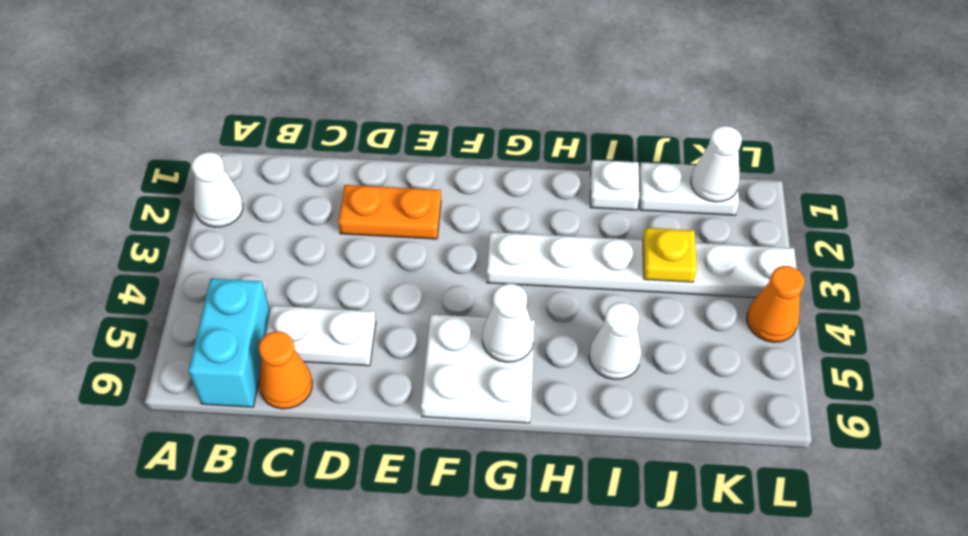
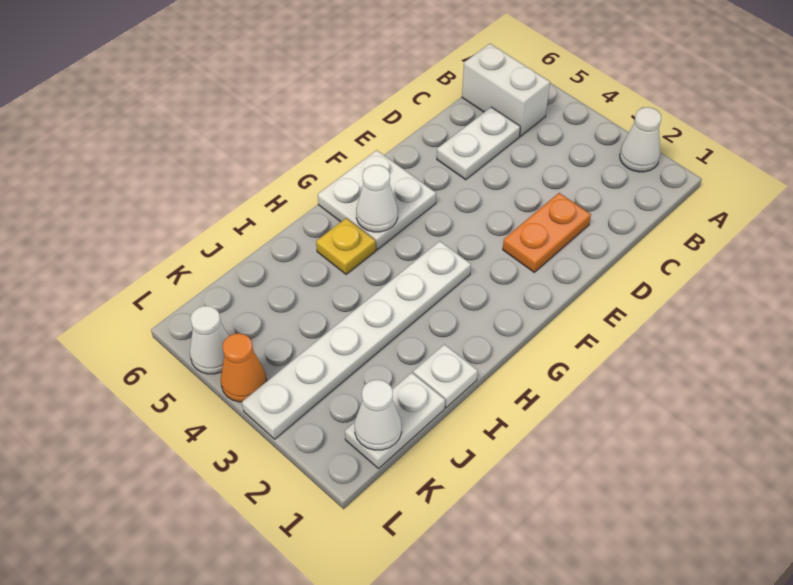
cyan 1x2 brick [188,278,270,407] -> white 1x2 brick [462,44,550,136]
orange 1x1 cone [259,331,312,409] -> none
white 1x1 cone [589,302,641,379] -> white 1x1 cone moved to [190,306,229,374]
yellow 1x1 plate [643,228,697,282] -> yellow 1x1 plate moved to [316,218,376,274]

